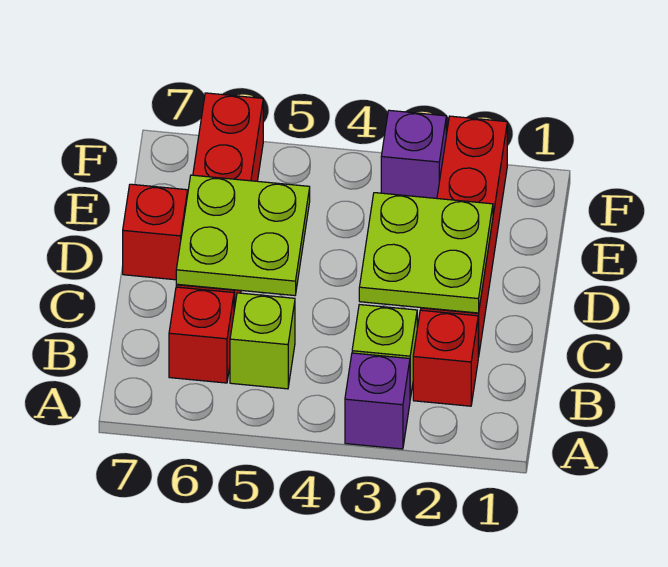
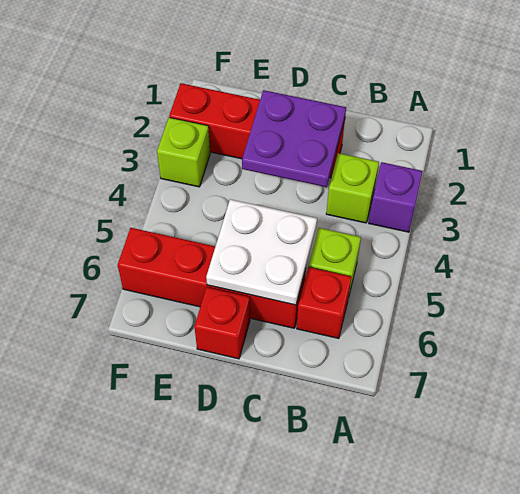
red 1x1 brick [413,310,478,406] -> none
lime 2x2 plate [359,193,493,313] -> purple 2x2 plate [242,90,346,187]
lime 2x2 plate [176,175,310,296] -> white 2x2 plate [206,199,317,305]
purple 1x1 brick [381,110,446,198] -> lime 1x1 brick [157,118,210,187]

